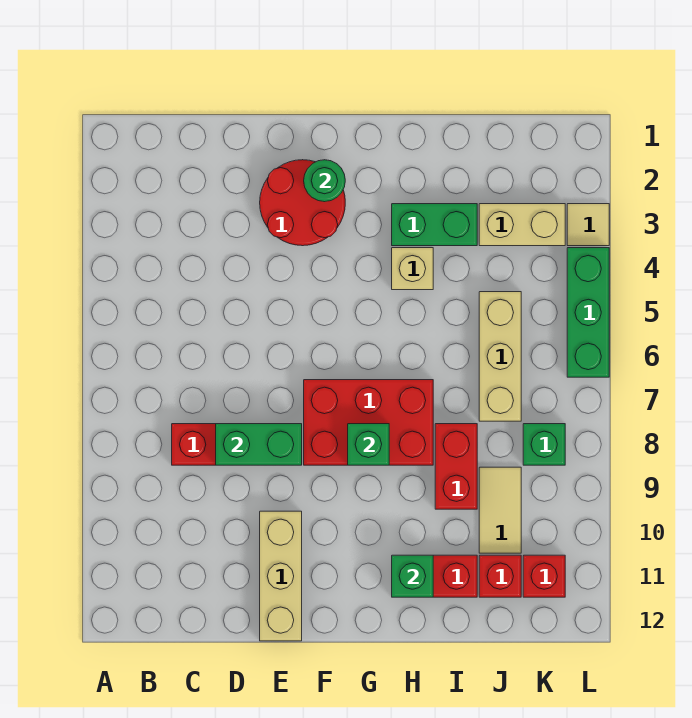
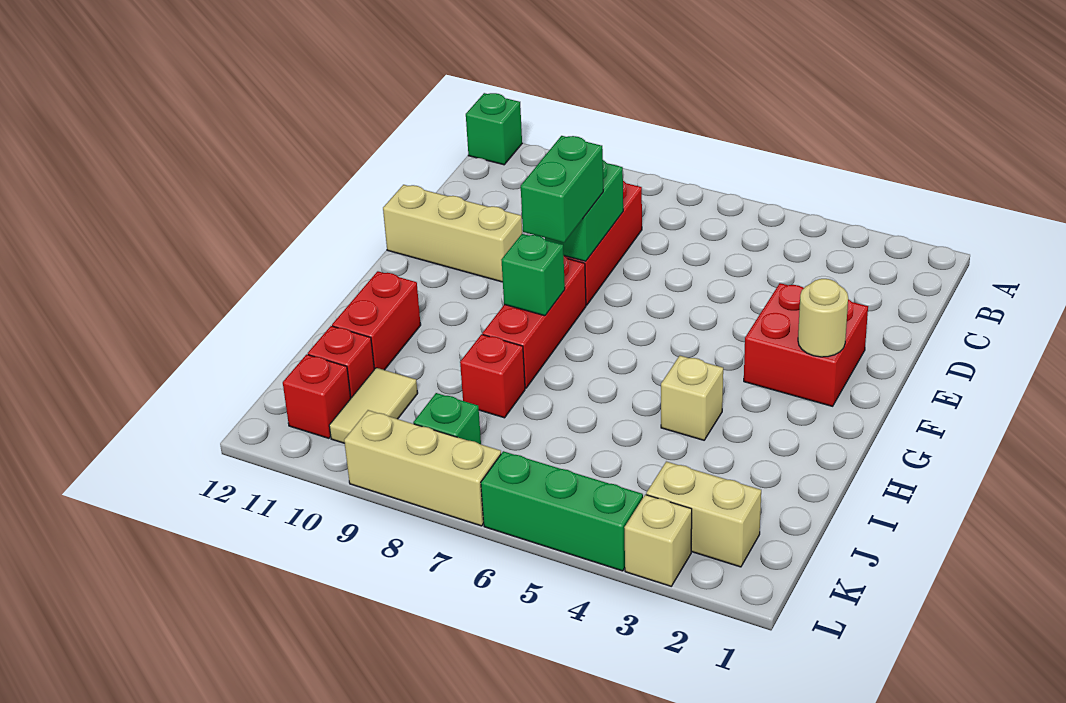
red 2x2 round brick [260,160,345,246] -> red 2x2 brick [744,283,868,406]
green 1x1 round brick [304,160,345,202] -> tan 1x1 round brick [798,279,848,357]
red 2x3 brick [304,380,433,465] -> red 1x3 brick [482,256,586,388]
green 1x2 brick [392,204,477,246] -> green 1x2 brick moved to [521,136,603,243]
green 1x1 brick [392,555,433,597] -> green 1x1 brick moved to [466,93,522,165]
red 1x2 brick [435,424,477,509] -> red 1x1 brick [460,334,525,418]
tan 1x2 brick [479,204,565,246] -> tan 1x2 brick turned to [646,462,761,567]
tan 1x3 brick [479,292,521,421] -> tan 1x3 brick moved to [344,410,501,526]
tan 1x2 tile [479,467,521,553] -> tan 1x2 tile turned to [329,368,418,443]
tan 1x1 tile [567,204,609,246] -> tan 1x1 brick [624,495,692,586]

